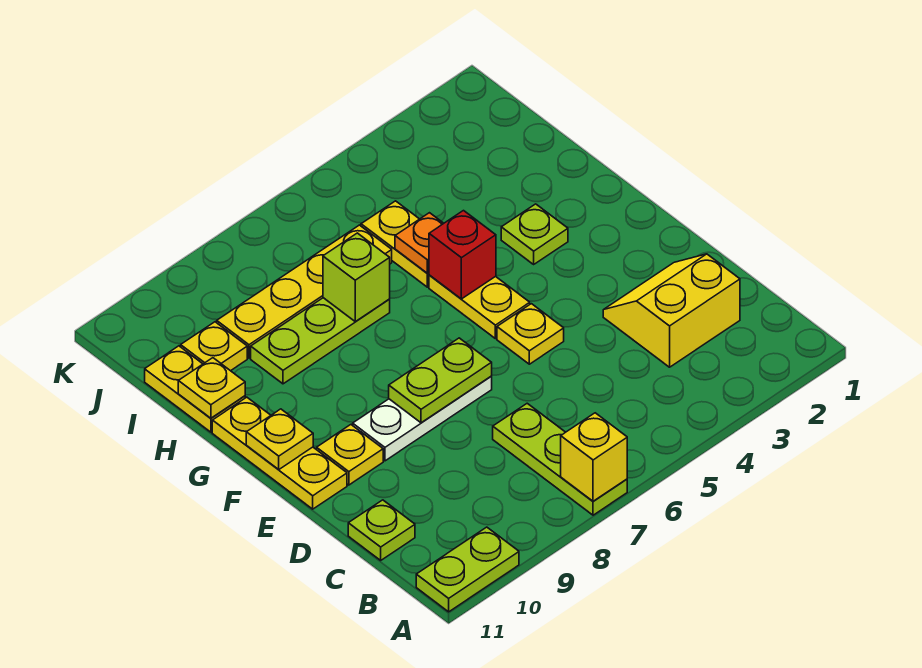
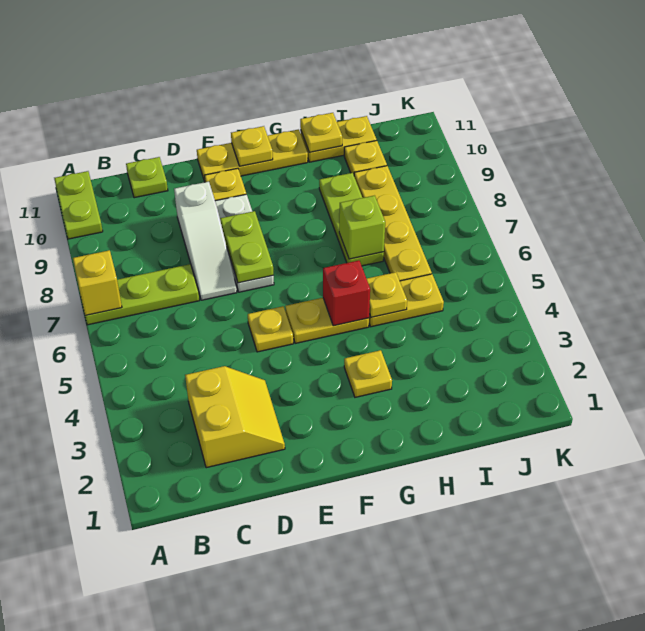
none -> white 1x3 slope [174,182,237,300]
lime 1x1 plate [501,204,568,264] -> yellow 1x1 plate [344,350,392,397]
orange 1x1 plate [395,213,444,274] -> yellow 1x1 plate [367,272,407,317]

